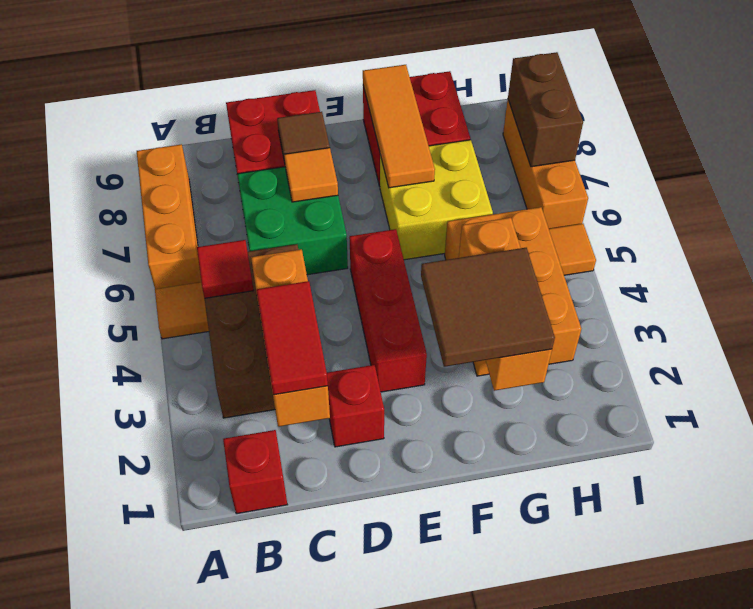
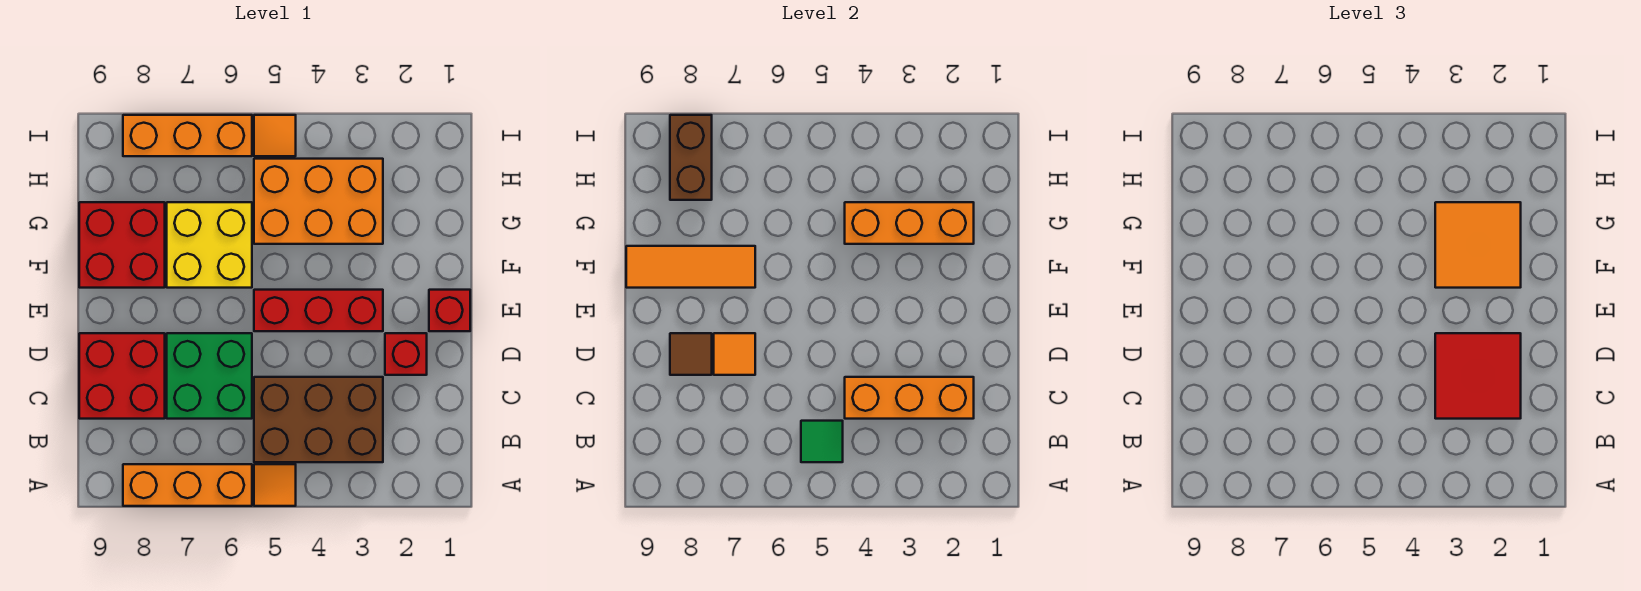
red 1x1 brick [223,430,287,514] -> red 1x1 brick moved to [429,290,470,331]
red 1x1 tile [197,240,254,298] -> green 1x1 tile [801,421,843,462]
red 1x2 tile [256,281,328,395] -> red 2x2 tile [1435,333,1521,419]
brown 2x2 tile [421,248,555,367] -> orange 2x2 tile [1435,202,1521,288]
brown 1x2 brick [508,52,583,167] -> brown 1x2 brick turned to [670,115,712,200]

